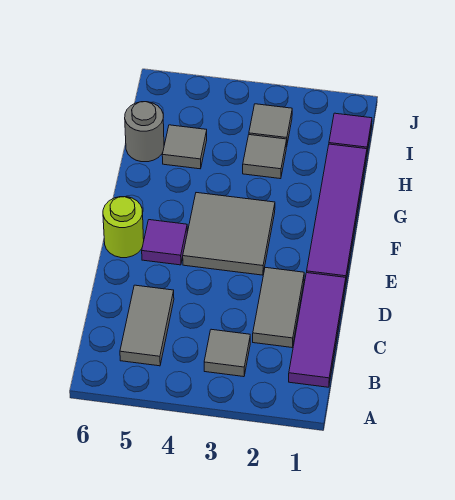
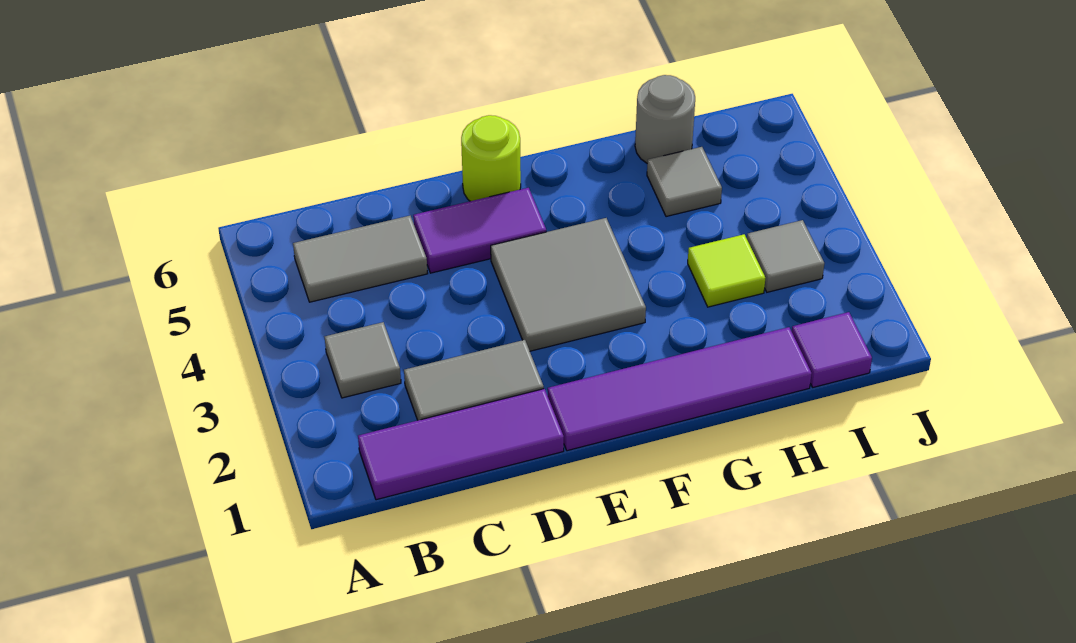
purple 1x1 tile [142,220,187,265] -> purple 1x2 tile [413,188,546,273]
grey 1x1 tile [243,135,287,179] -> lime 1x1 tile [688,234,765,307]

